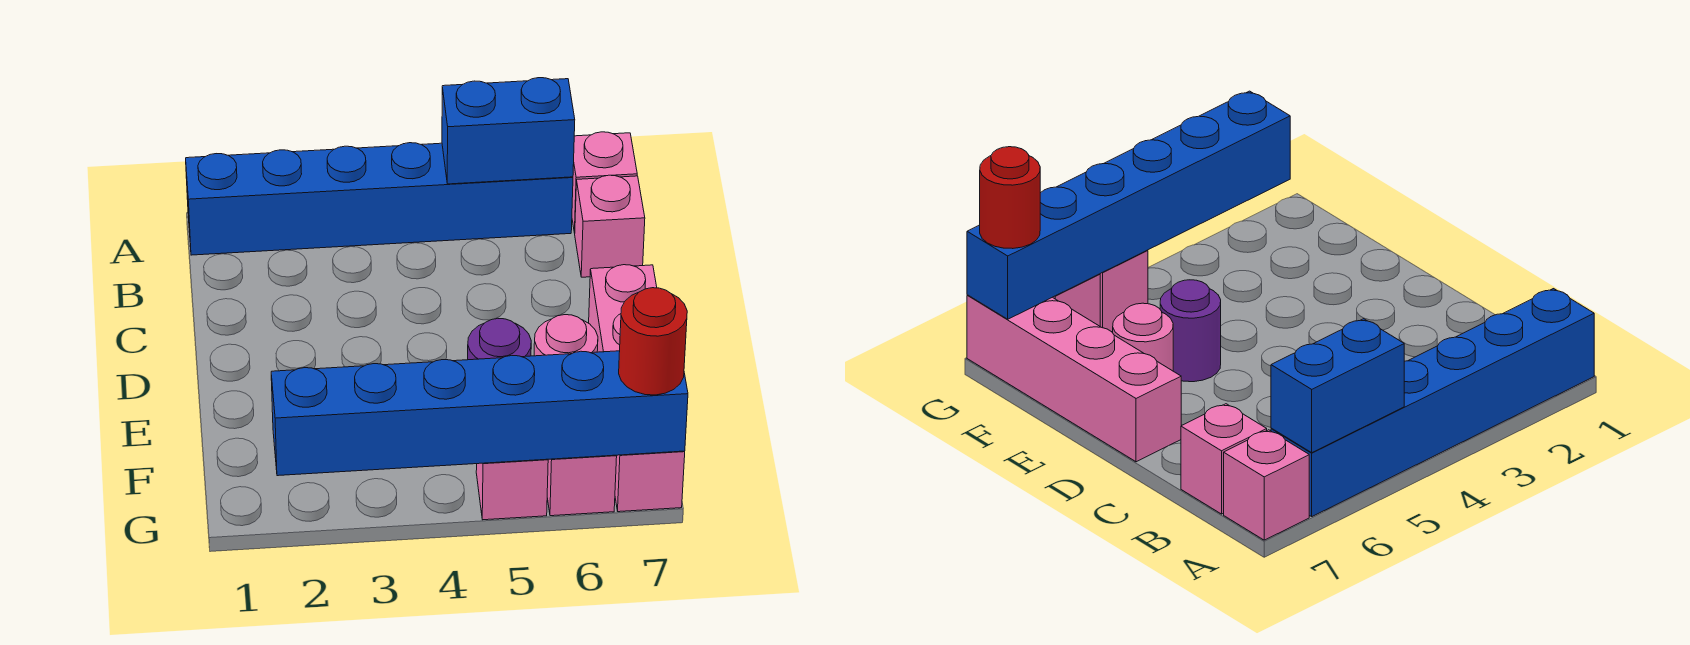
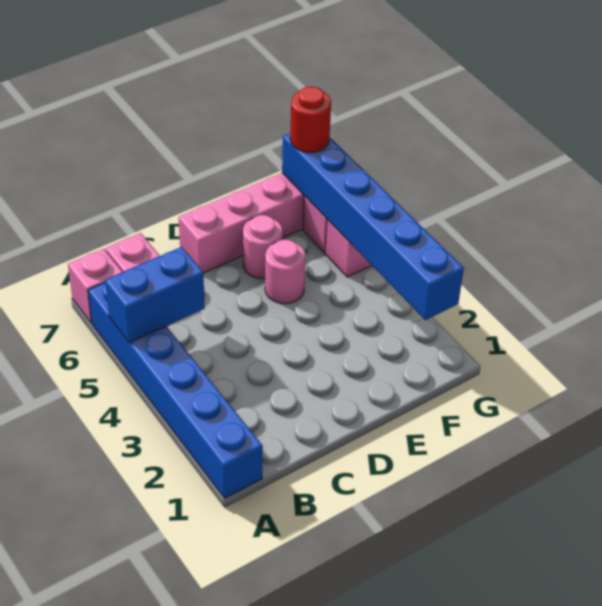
blue 1x2 brick [442,78,575,184] -> blue 1x2 brick turned to [105,247,205,343]
purple 1x1 round brick [468,319,531,360] -> pink 1x1 round brick [265,240,306,304]

